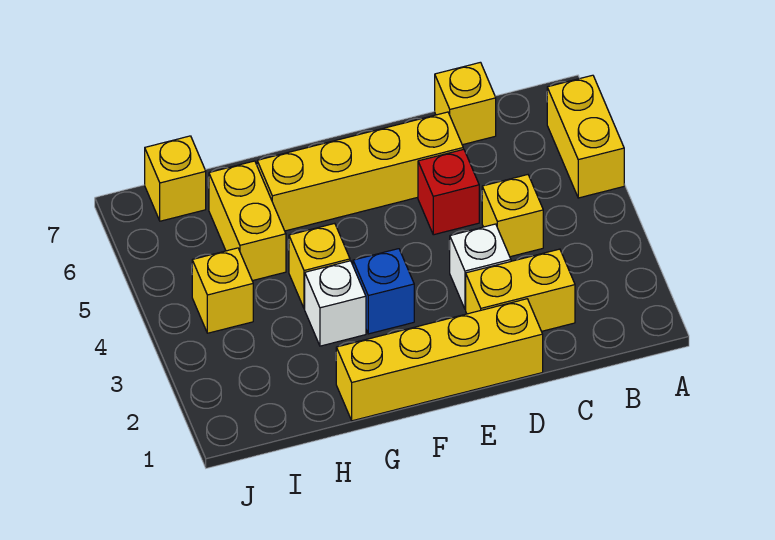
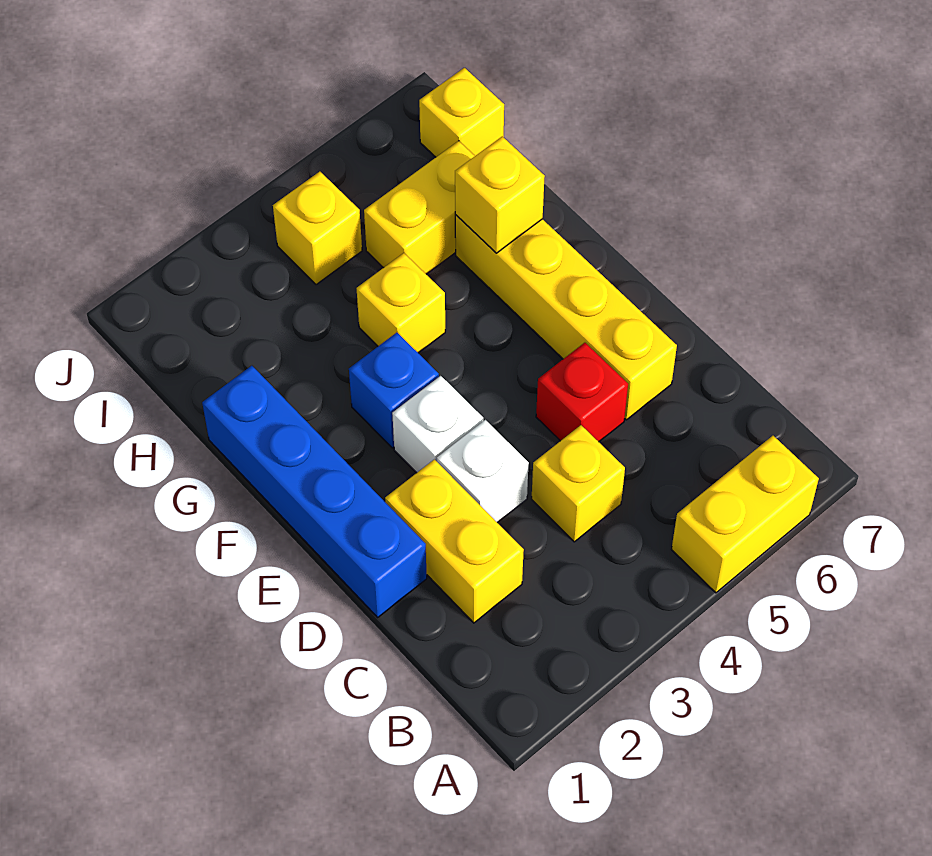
yellow 1x1 brick [435,62,496,145] -> yellow 1x1 brick moved to [455,136,545,253]
yellow 1x4 brick [336,299,543,421] -> blue 1x4 brick [202,366,427,617]
white 1x1 brick [305,261,366,346] -> white 1x1 brick moved to [392,376,483,473]

